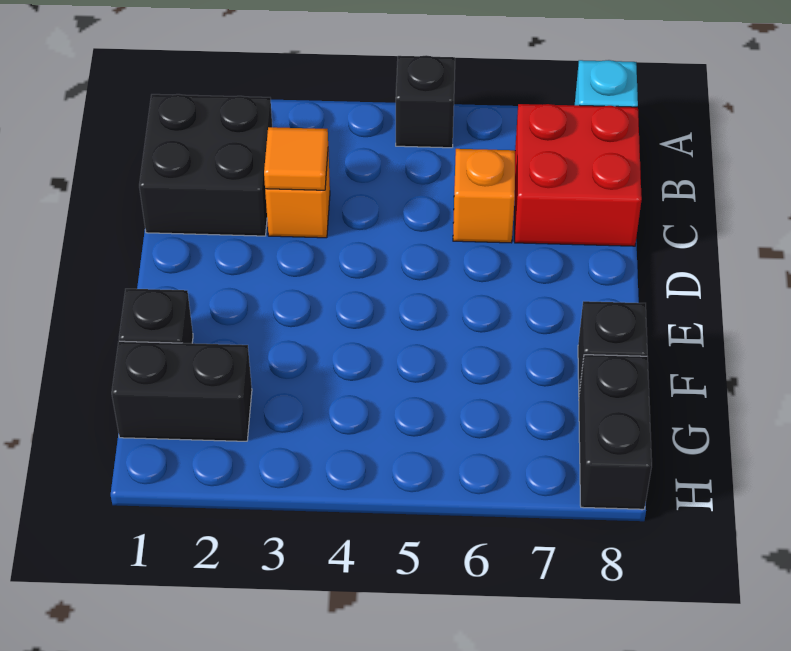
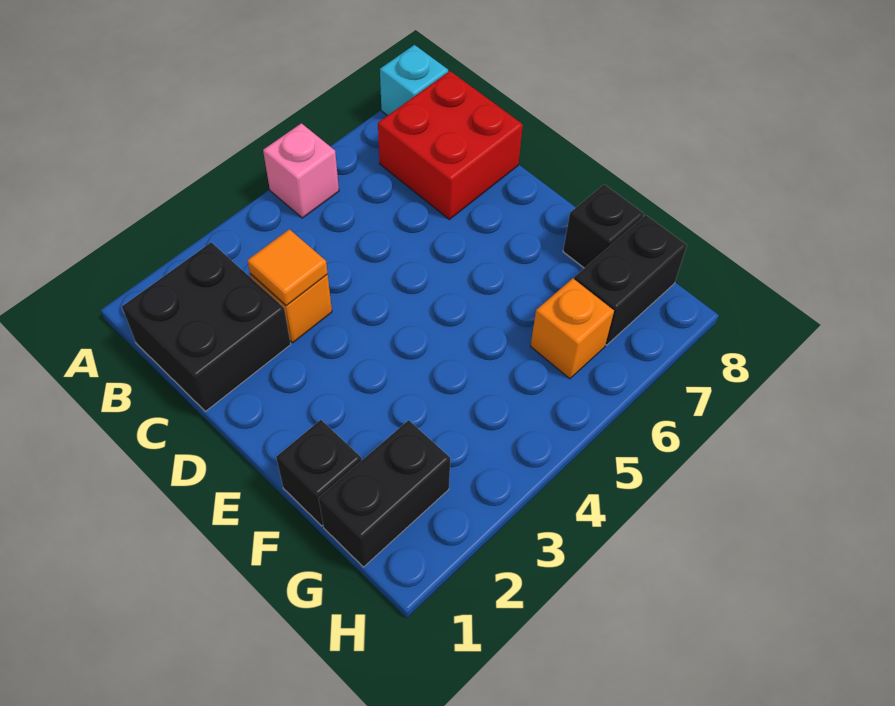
black 1x1 brick [396,55,455,148] -> pink 1x1 brick [263,123,339,218]
orange 1x1 brick [453,149,515,243] -> orange 1x1 brick moved to [531,278,614,379]
black 1x2 brick [579,355,652,509] -> black 1x2 brick turned to [574,215,687,345]

